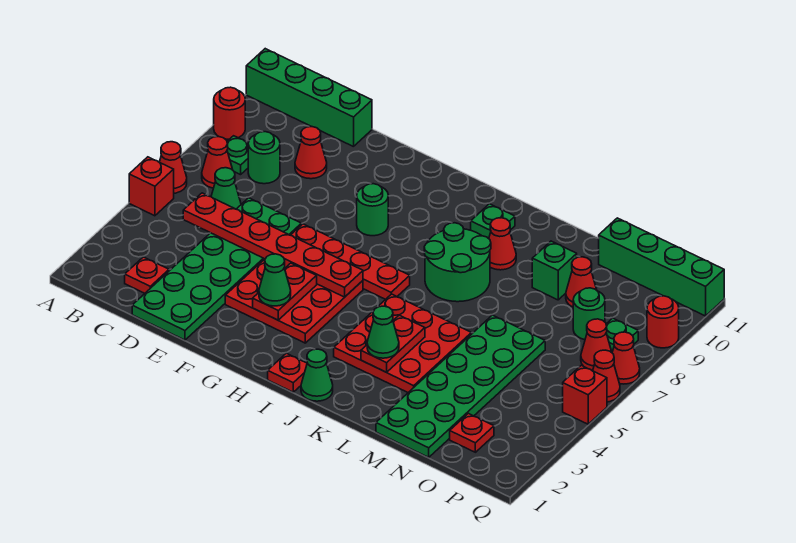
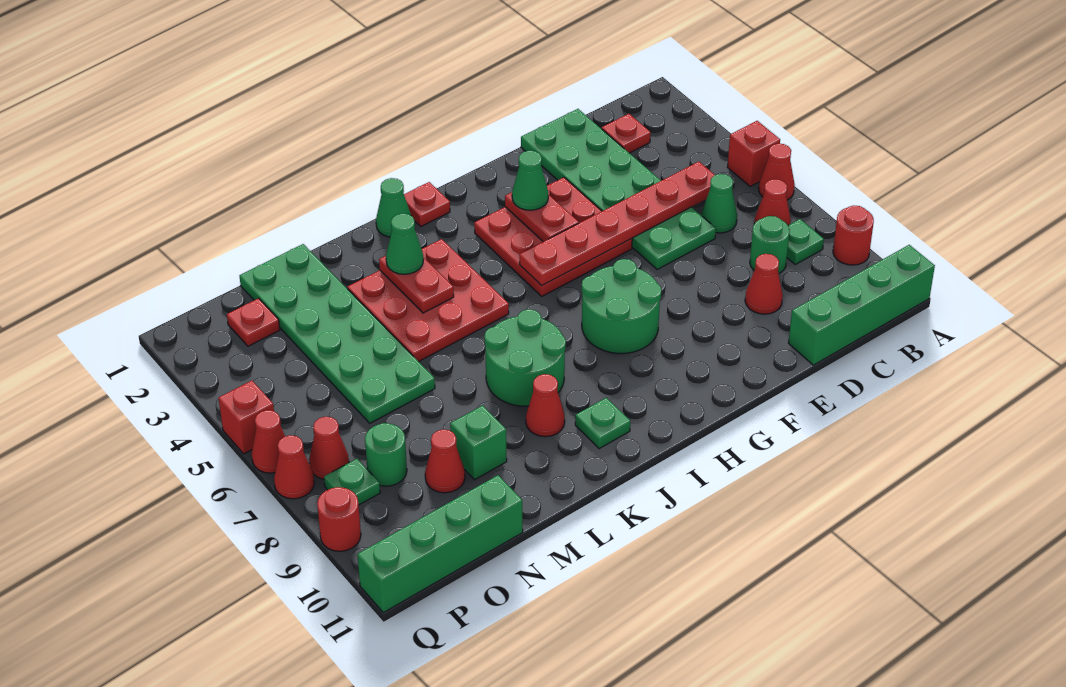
red 1x4 plate [291,224,410,299] -> none
green 1x1 round brick [357,184,388,236] -> green 2x2 round brick [581,259,661,354]

